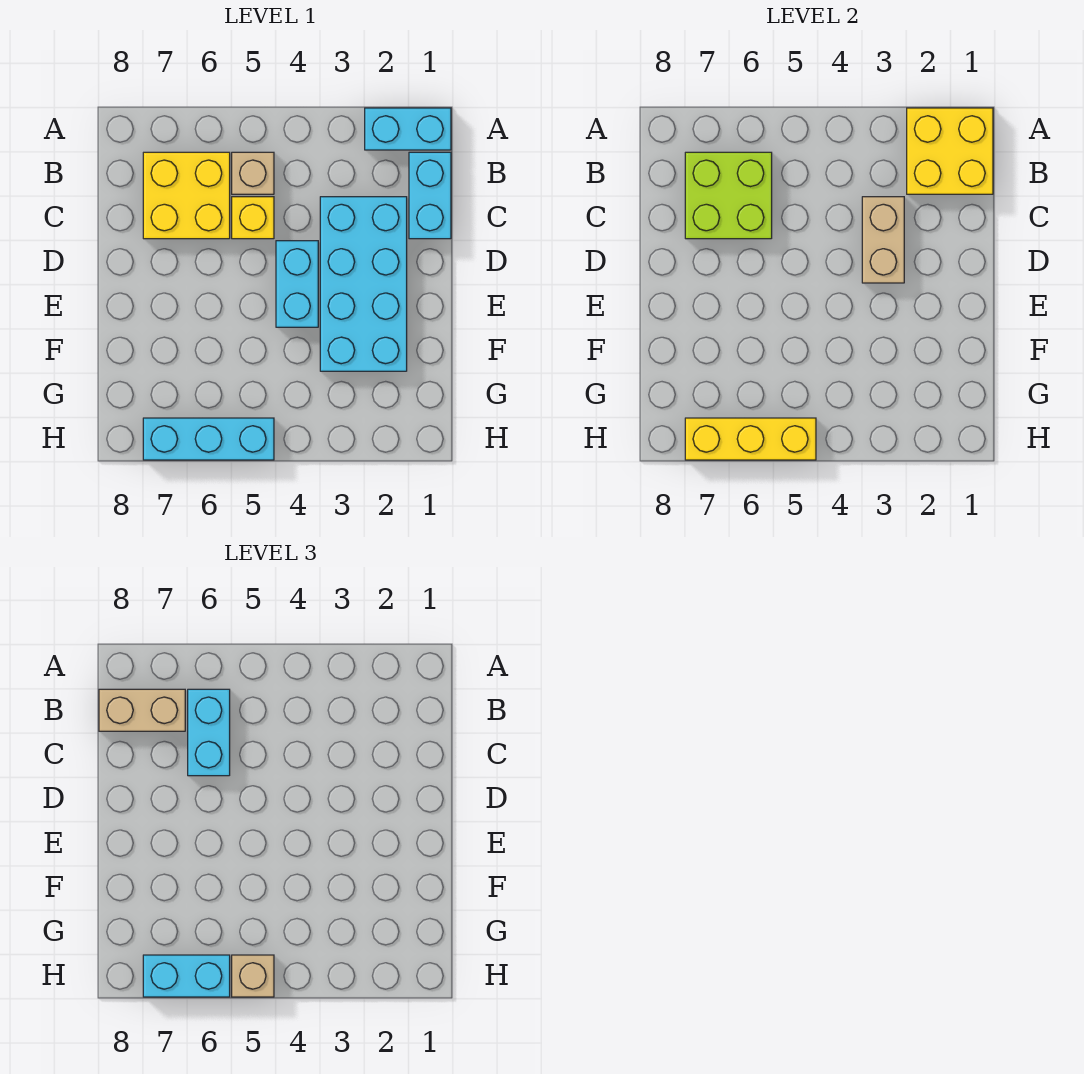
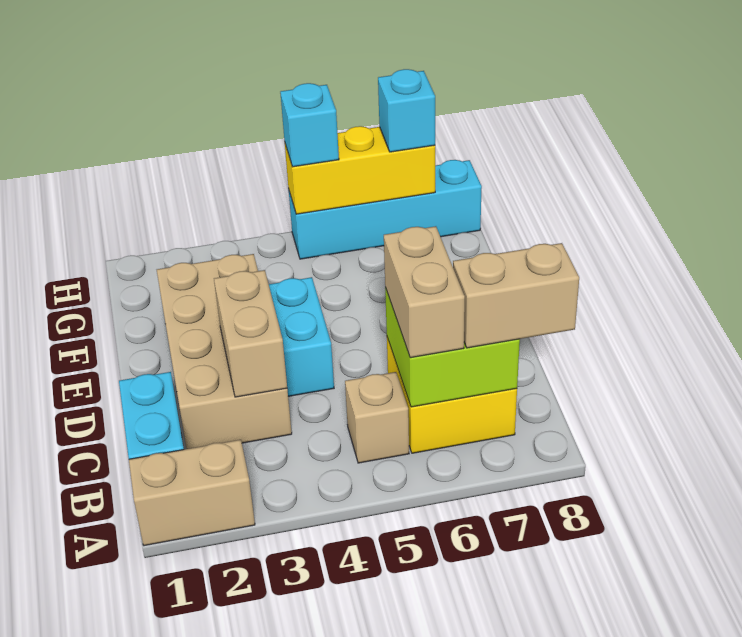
cyan 1x2 brick [365,108,451,150] -> tan 1x2 brick [129,440,255,546]
yellow 2x2 brick [907,108,993,194] -> none
cyan 1x2 brick [188,689,230,776] -> tan 1x2 brick [384,226,465,358]
cyan 2x4 brick [320,197,407,371] -> tan 2x4 brick [157,254,292,449]
yellow 1x1 brick [232,197,274,239] -> none
cyan 1x3 brick [143,418,274,460] -> cyan 1x4 brick [289,160,482,259]
tan 1x1 brick [232,955,274,997] -> cyan 1x1 brick [280,83,339,167]
cyan 1x2 brick [143,955,230,997] -> cyan 1x1 brick [378,69,435,152]

